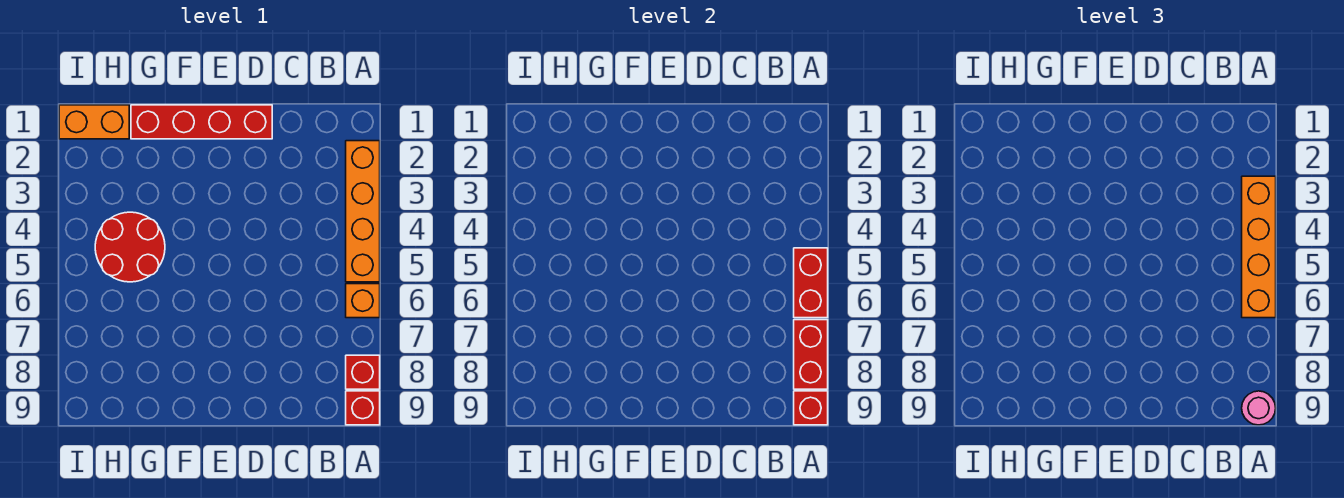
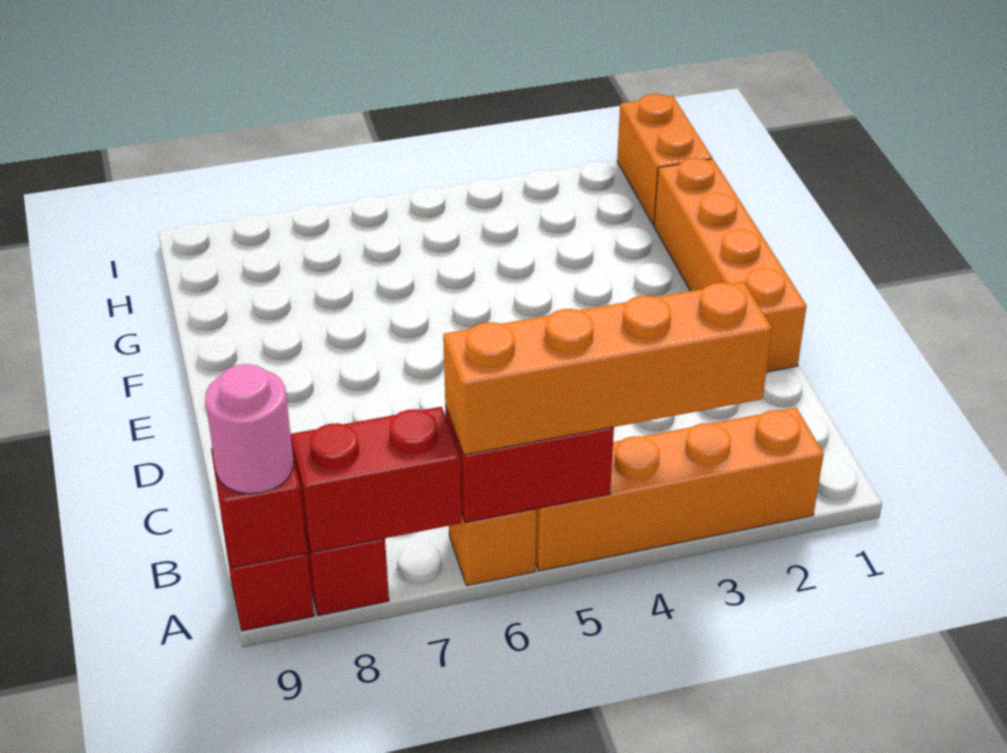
red 1x4 brick [131,105,272,139] -> orange 1x4 brick [654,158,807,372]
red 2x2 round brick [95,212,165,282] -> none

